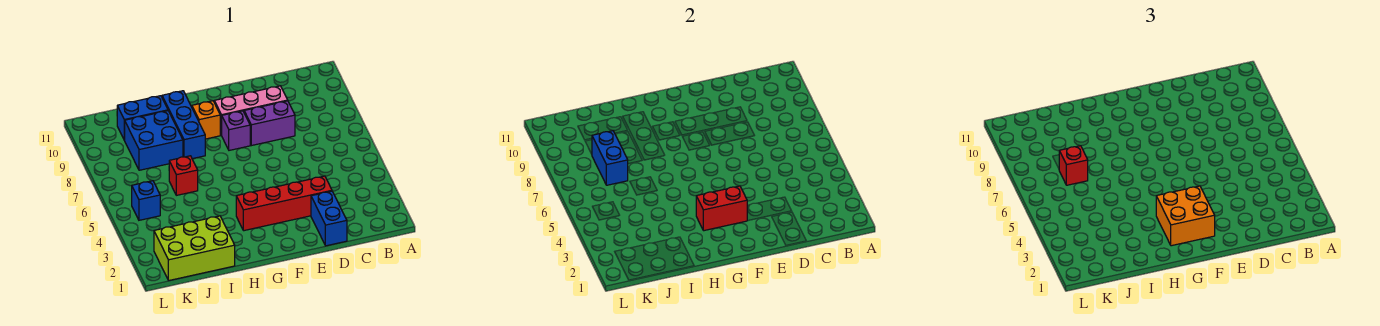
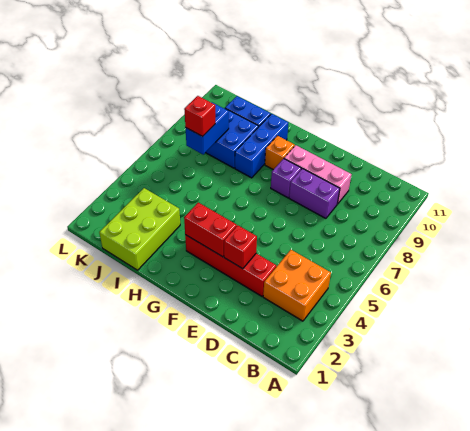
blue 1x2 brick [311,191,347,246] -> none
orange 2x2 brick [1156,186,1215,246] -> orange 2x2 brick moved to [263,250,331,321]
lime 2x3 brick [154,216,235,280] -> lime 2x3 brick turned to [99,188,180,270]
red 1x1 brick [169,156,198,195] -> red 1x1 brick moved to [224,225,257,269]
blue 1x1 brick [132,181,160,220] -> none

